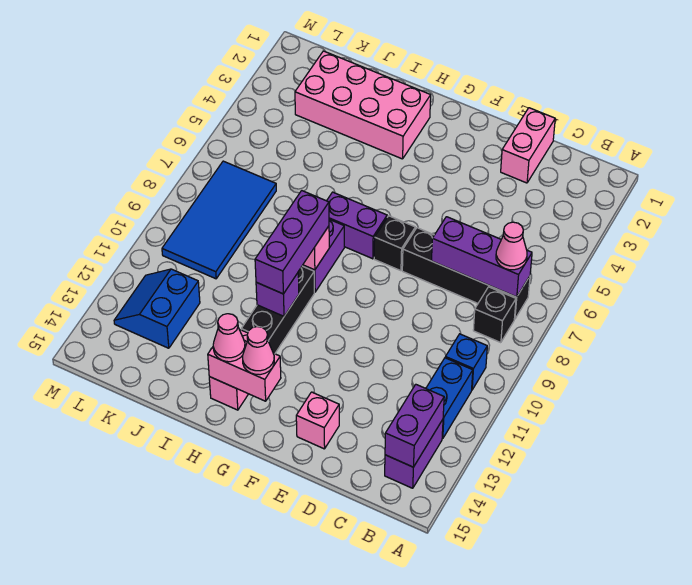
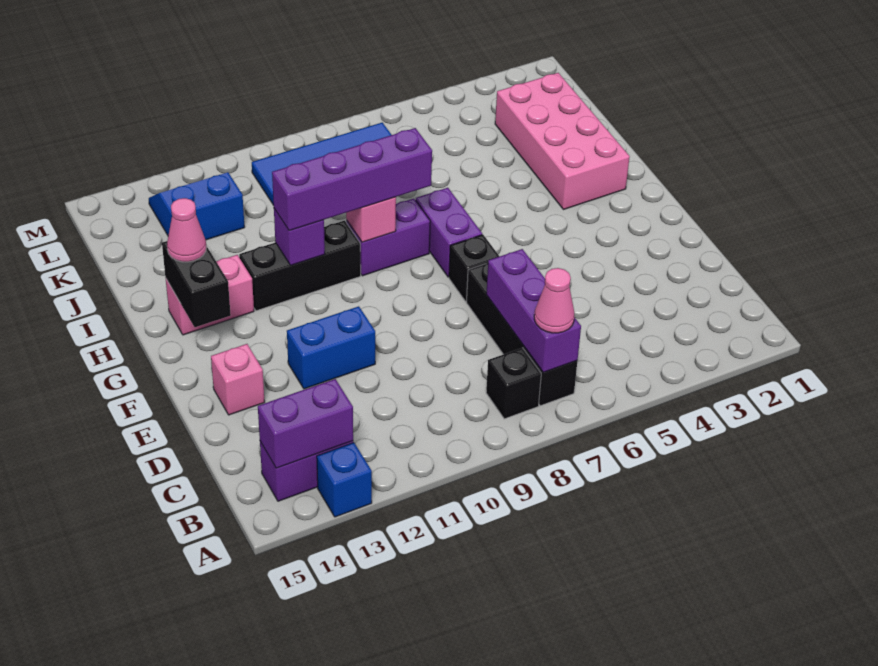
blue 1x1 brick [445,334,487,390] -> blue 1x1 brick moved to [317,442,372,517]
blue 1x2 brick [426,358,473,439] -> blue 1x2 brick moved to [287,306,375,389]
pink 1x2 brick [501,108,555,183] -> none
pink 1x2 brick [208,340,281,401] -> black 1x2 brick [162,241,231,327]
pink 1x1 cone [243,327,274,375] -> none
purple 1x3 brick [255,191,329,294] -> purple 1x4 brick [272,128,432,231]

